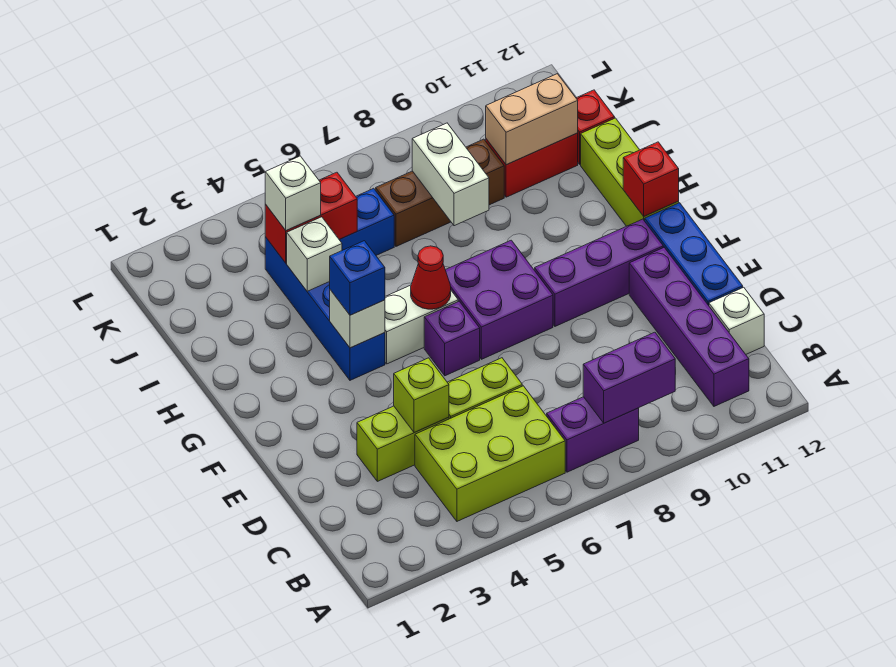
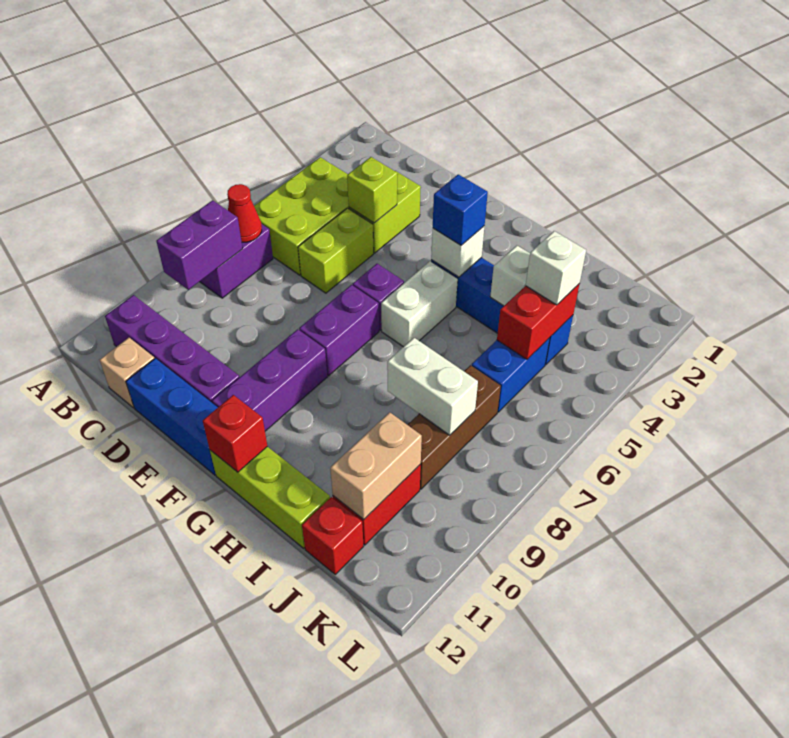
white 1x1 brick [709,287,764,354] -> tan 1x1 brick [100,338,154,408]
purple 2x2 brick [446,240,553,359] -> purple 1x2 brick [299,285,379,376]
red 1x1 cone [411,246,451,309] -> red 1x1 cone moved to [227,184,262,242]

